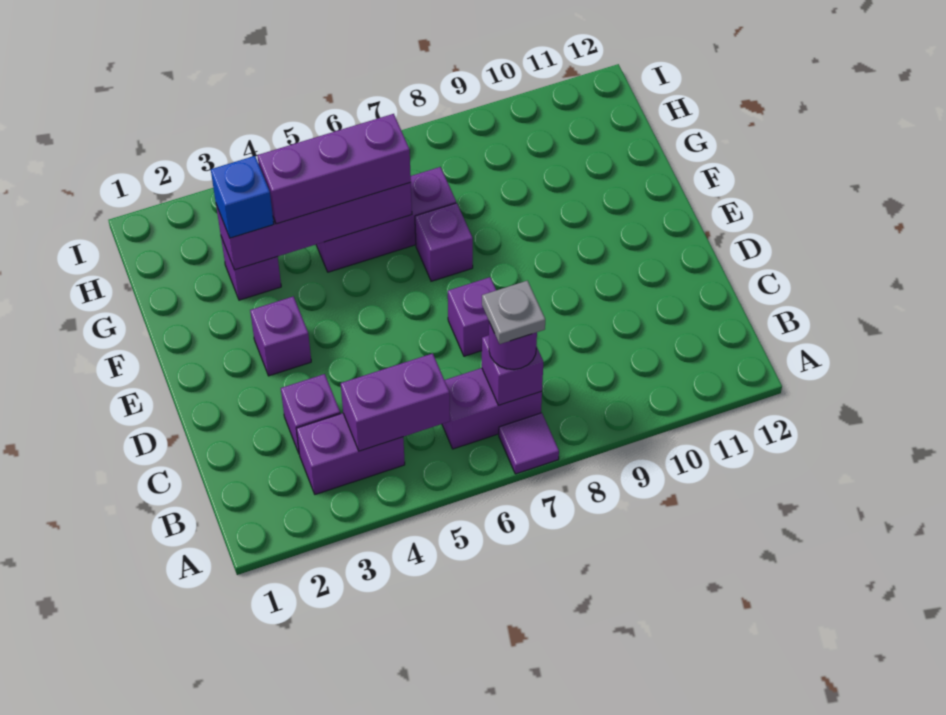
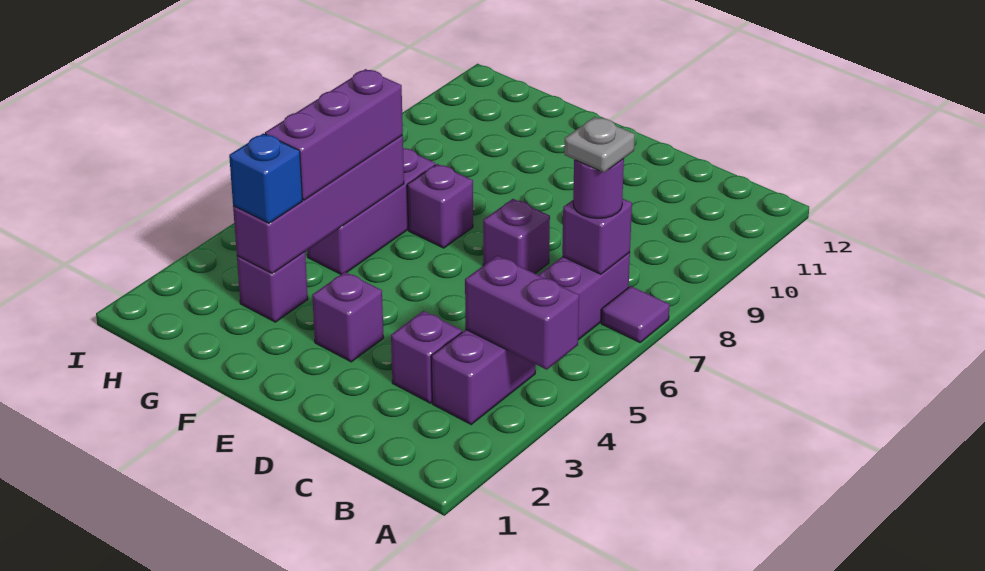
purple 1x2 brick [341,353,450,451] -> purple 1x2 brick turned to [465,256,579,370]

